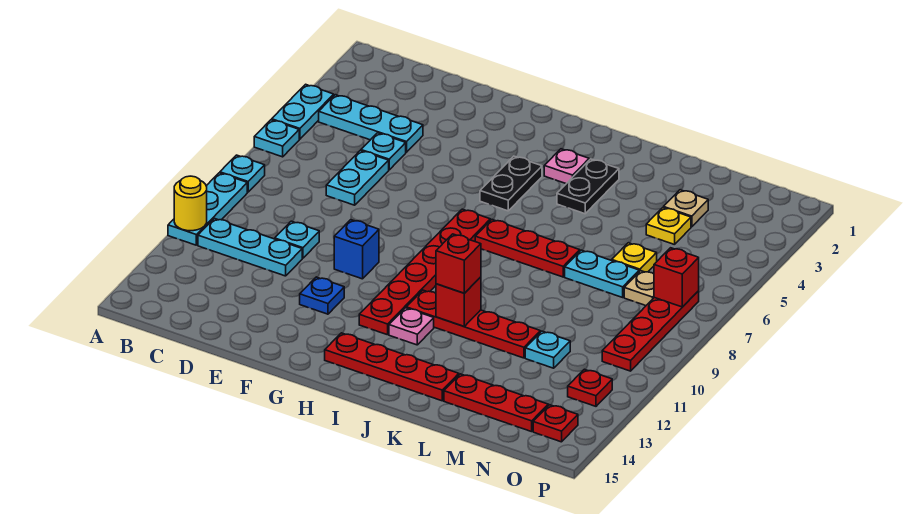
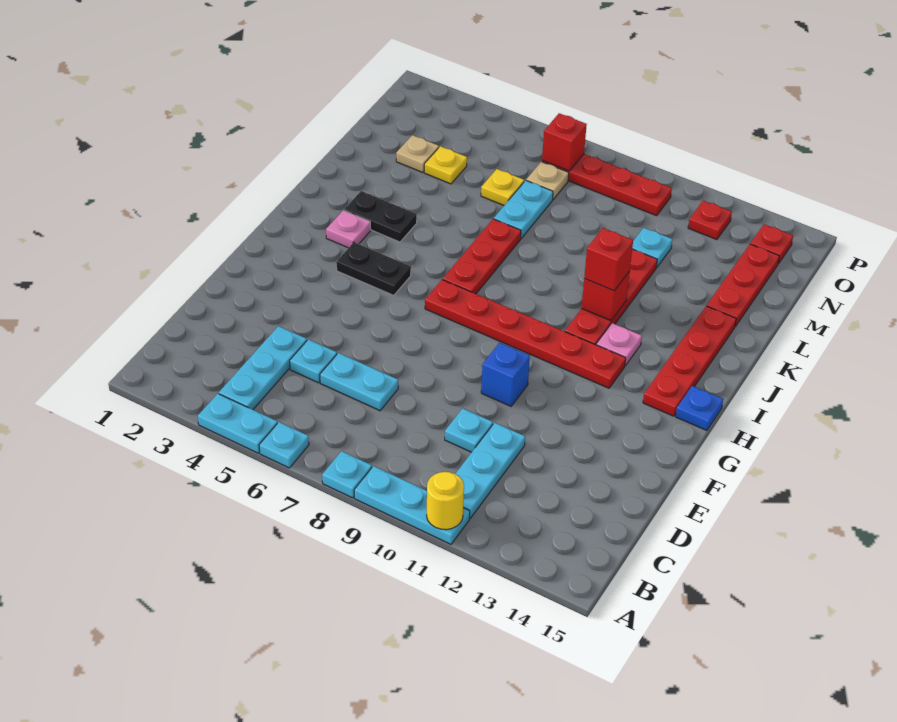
blue 1x1 plate [300,277,344,314] -> blue 1x1 plate moved to [676,386,723,430]

